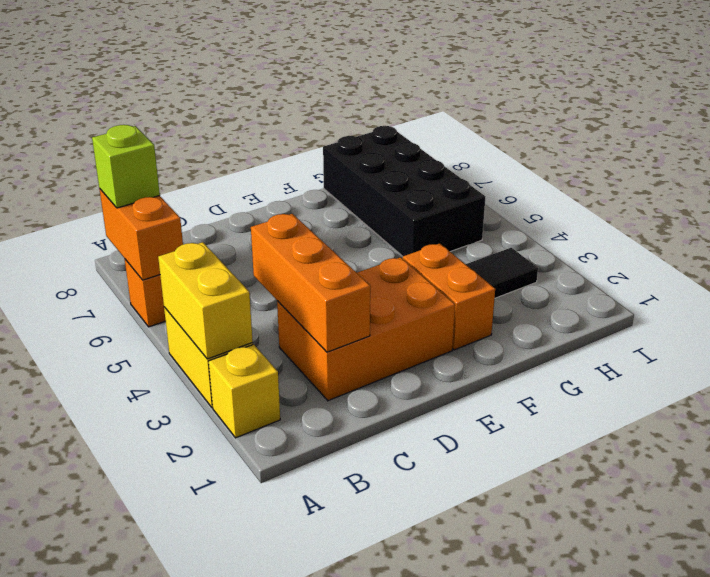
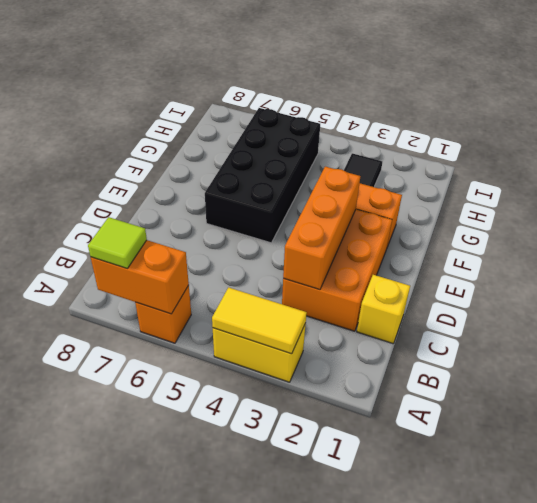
yellow 1x1 brick [209,344,280,438] -> yellow 1x1 brick moved to [357,275,410,343]
yellow 1x2 brick [158,242,253,359] -> yellow 1x2 tile [212,287,307,354]
lime 1x1 brick [92,125,160,208] -> lime 1x1 tile [88,217,147,268]
orange 1x3 brick [251,214,370,352] -> orange 1x3 brick turned to [283,167,360,290]
black 2x4 brick [323,126,486,256] -> black 2x4 brick turned to [205,108,320,243]

